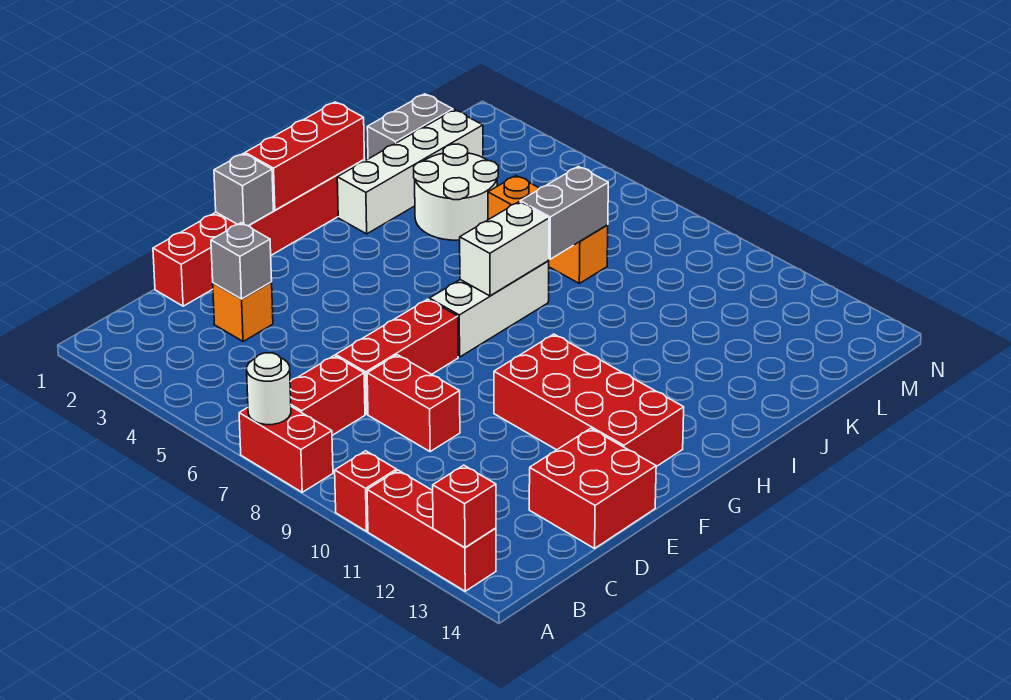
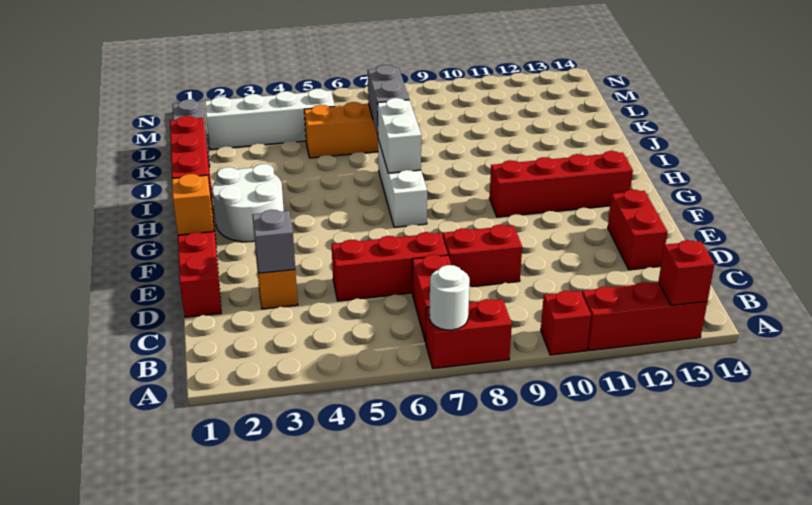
red 1x3 brick [336,299,458,414] -> red 1x3 brick turned to [332,232,448,301]
red 2x2 brick [529,428,656,548] -> red 1x2 brick [608,190,668,270]
grey 1x1 brick [214,153,273,226] -> orange 1x1 brick [172,174,214,235]
red 2x4 brick [494,334,684,467] -> red 1x4 brick [489,151,633,217]
white 1x4 brick [337,110,483,234] -> white 1x4 brick turned to [205,89,335,150]
white 2x2 round brick [414,144,498,240] -> white 2x2 round brick moved to [212,164,284,242]

